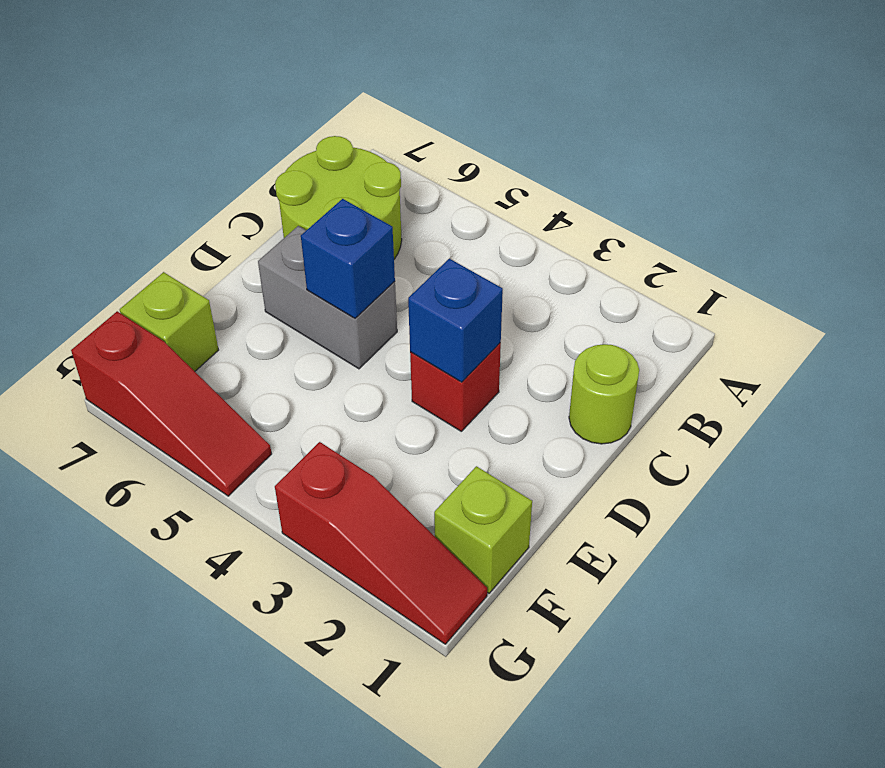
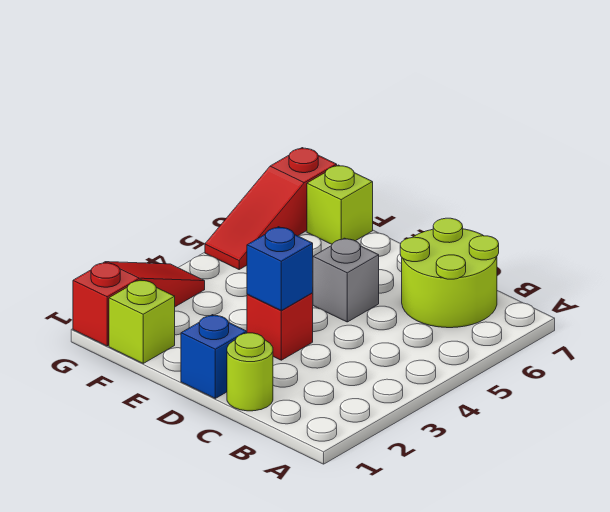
grey 1x2 brick [258,226,397,369] -> grey 1x1 brick [313,238,379,322]
blue 1x1 brick [301,199,395,318] -> blue 1x1 brick moved to [181,315,247,398]
red 1x3 slope [275,442,487,644] -> red 1x3 slope turned to [73,262,205,346]

